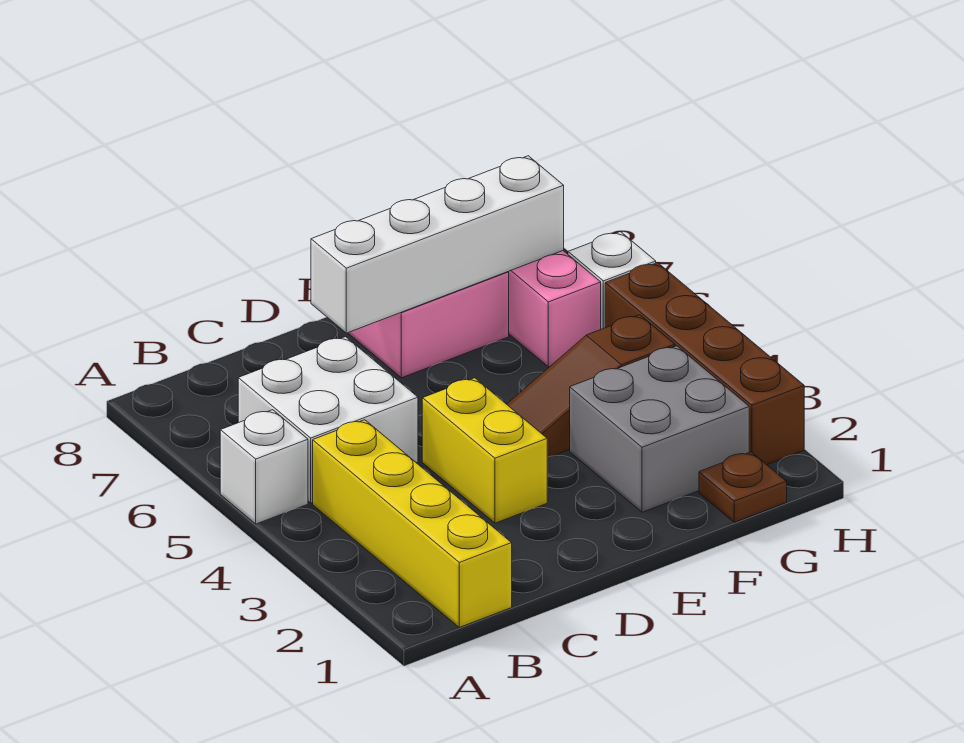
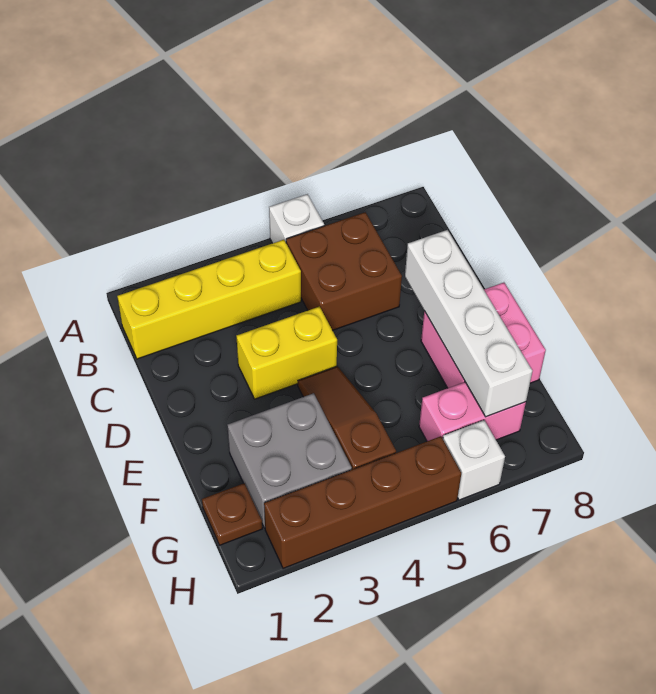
white 2x2 brick [238,337,418,503] -> brown 2x2 brick [286,212,402,330]

